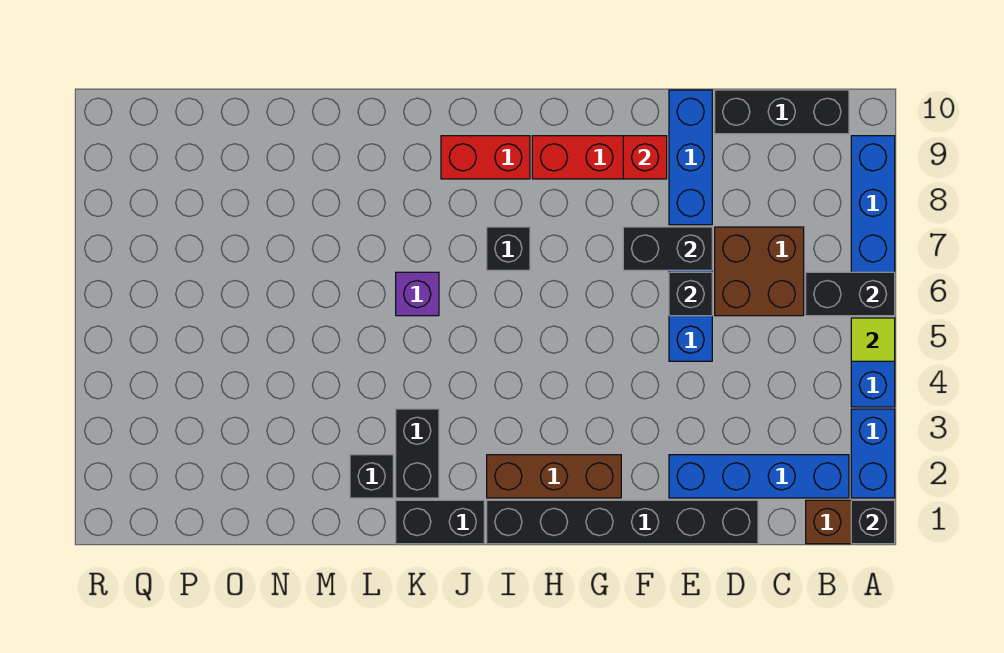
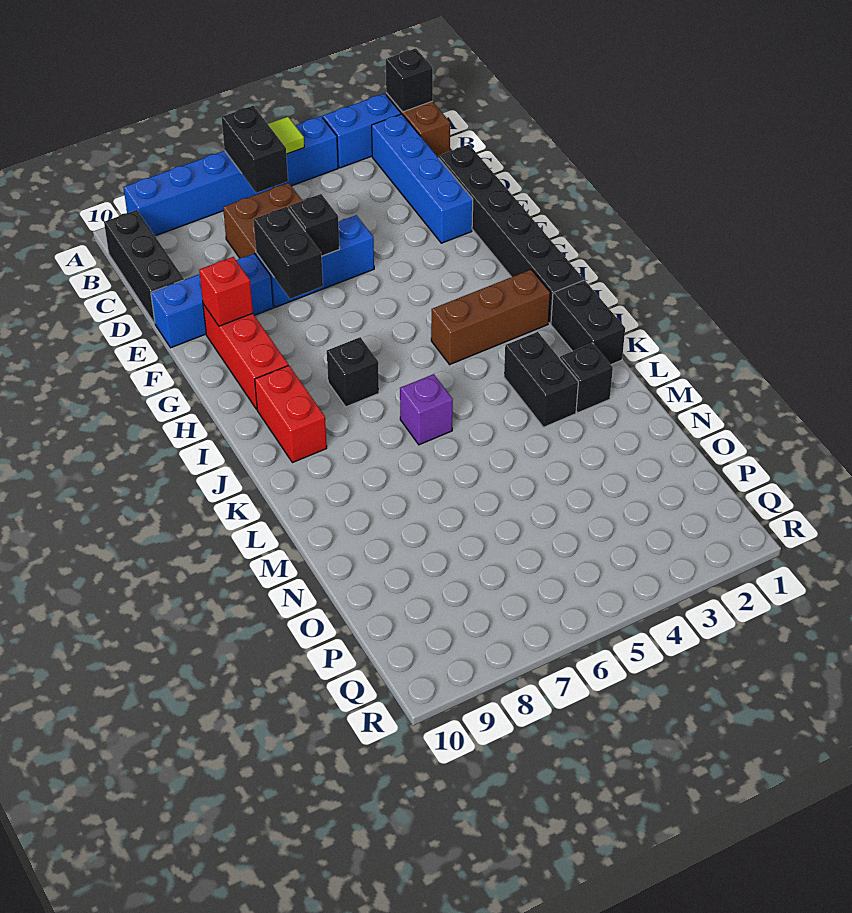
brown 1x3 brick [487,455,621,498] -> brown 1x3 brick turned to [431,270,550,364]
black 1x2 brick [396,409,439,498] -> black 1x2 brick turned to [504,332,578,427]

